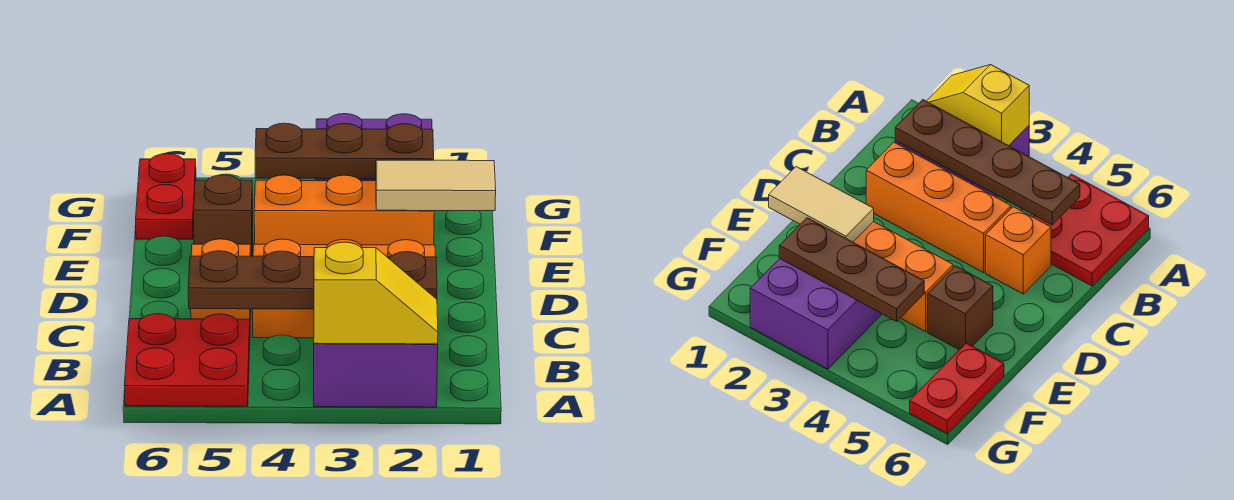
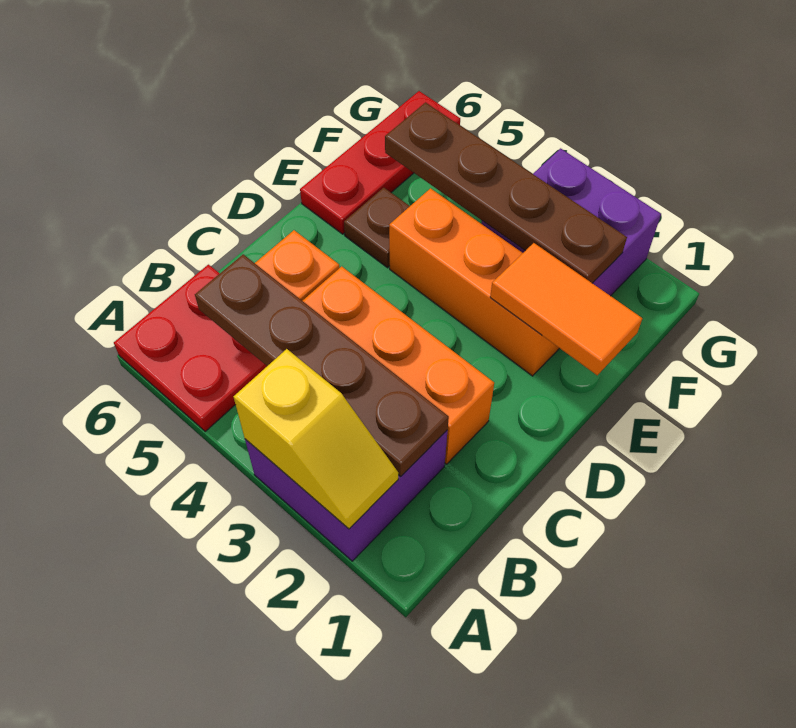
tan 1x2 tile [376,160,496,211] -> orange 1x2 tile [490,243,642,375]
brown 1x1 brick [194,175,253,256] -> brown 1x1 plate [344,188,410,268]
brown 1x3 plate [255,123,434,179] -> brown 1x4 plate [385,103,627,283]
red 1x2 plate [136,154,196,239] -> red 1x3 plate [300,91,460,234]

